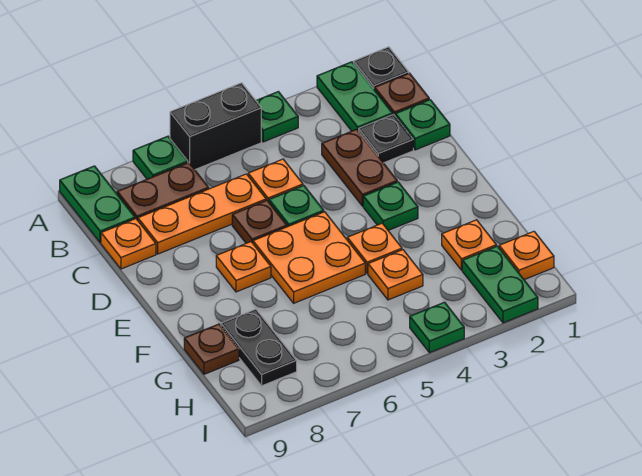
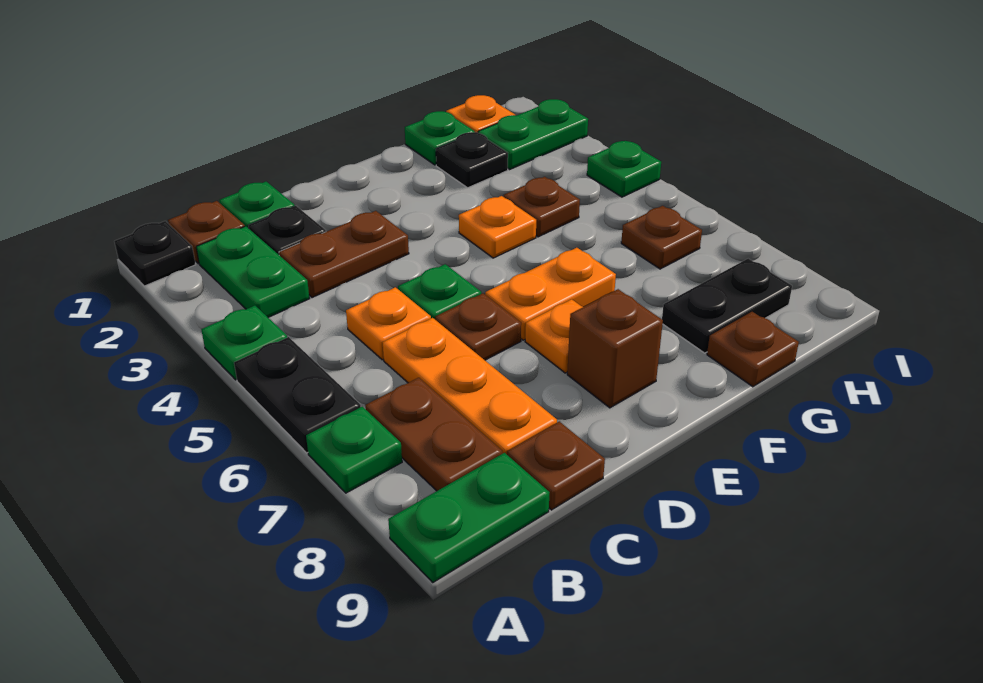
green 1x2 plate [317,62,393,131] -> green 1x2 plate turned to [196,226,310,317]
black 1x2 brick [170,83,261,170] -> black 1x2 plate [234,337,361,453]
orange 1x1 plate [101,219,156,269] -> brown 1x1 plate [507,421,605,510]
green 1x1 plate [363,182,418,230] -> green 1x1 plate moved to [405,111,475,165]
orange 2x2 plate [253,212,365,303] -> orange 1x2 plate [485,248,616,340]
none -> brown 1x1 brick [567,289,663,408]
orange 1x1 plate [442,220,496,270] -> black 1x1 plate [436,132,508,188]
orange 1x1 plate [368,250,423,300] -> brown 1x1 plate [504,177,580,237]
none -> brown 1x1 plate [621,206,702,269]

